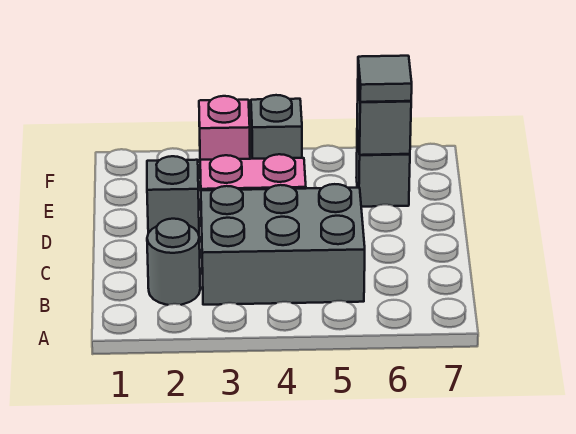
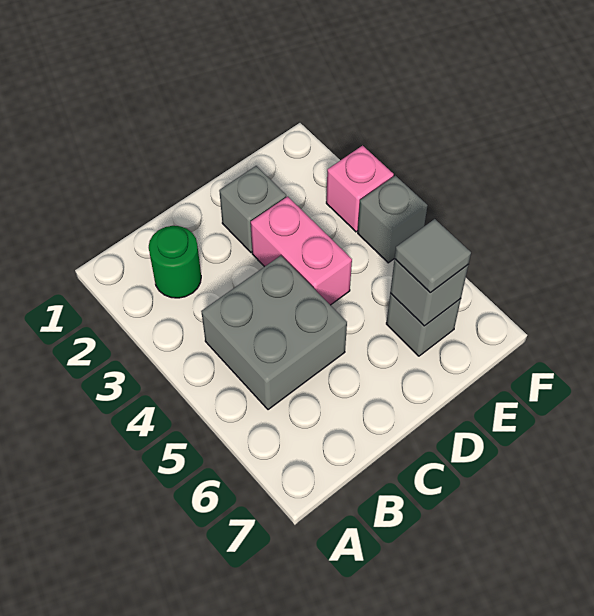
grey 1x1 round brick [147,219,200,305] -> green 1x1 round brick [149,226,201,298]
grey 2x3 brick [201,184,365,305] -> grey 2x2 brick [201,256,347,410]

